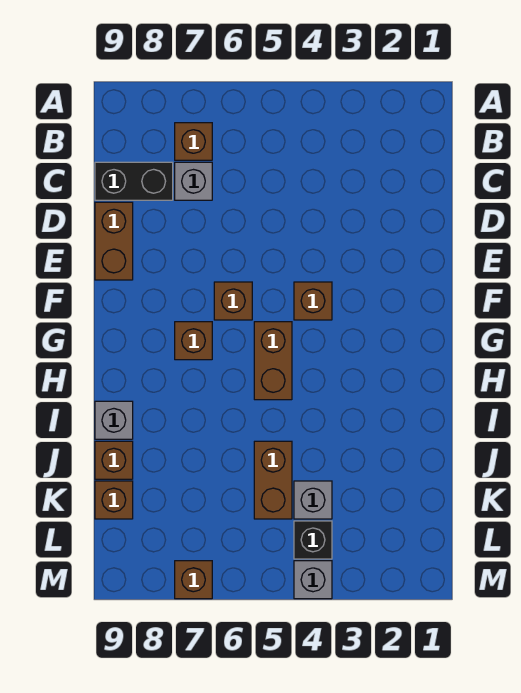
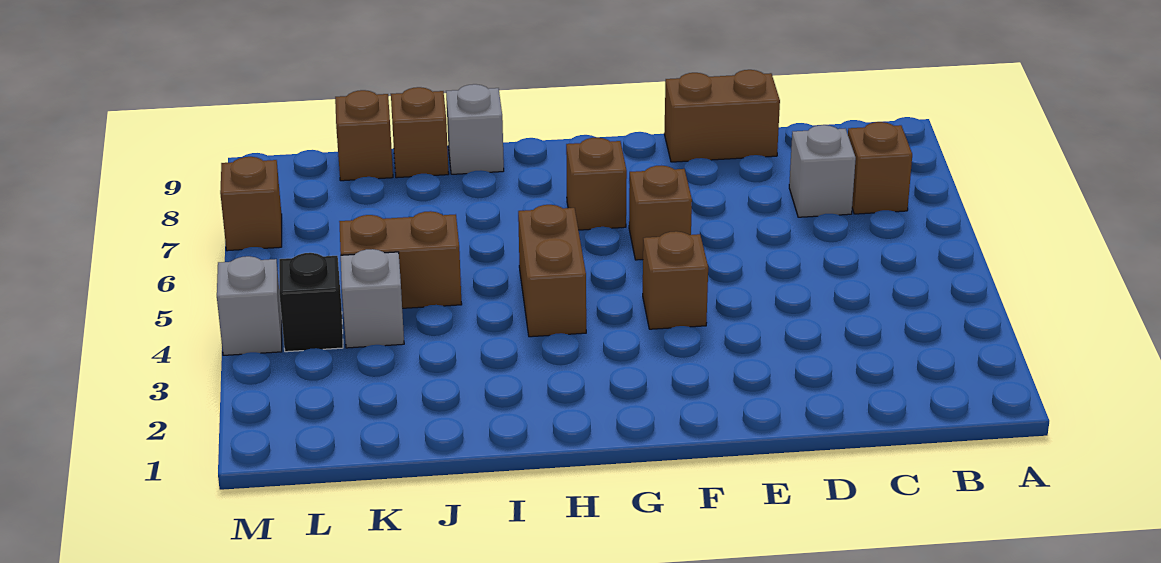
black 1x2 brick [95,162,173,200] -> none
brown 1x2 brick [254,322,292,400] -> brown 1x2 brick turned to [518,205,586,337]

